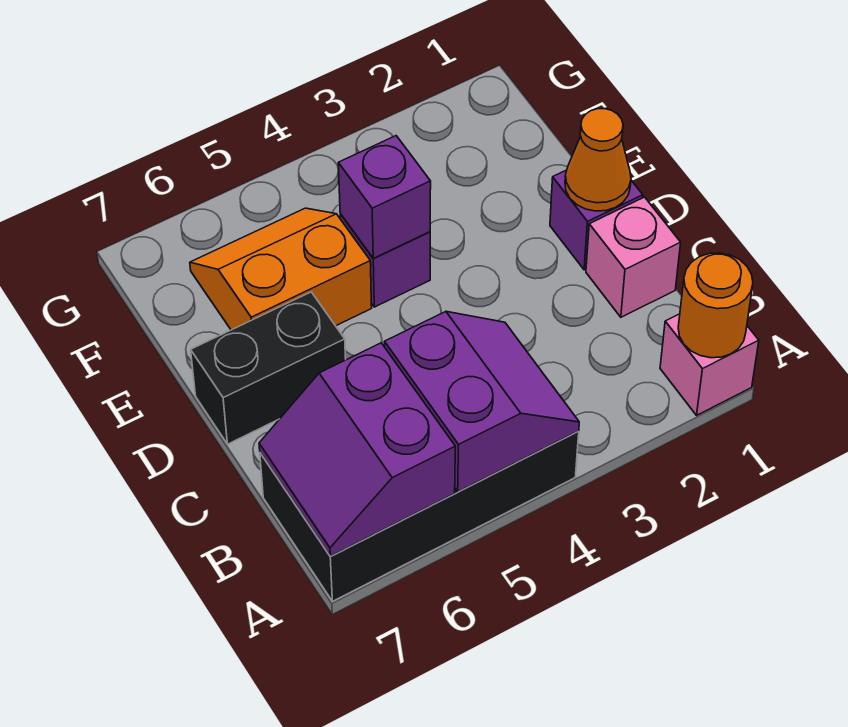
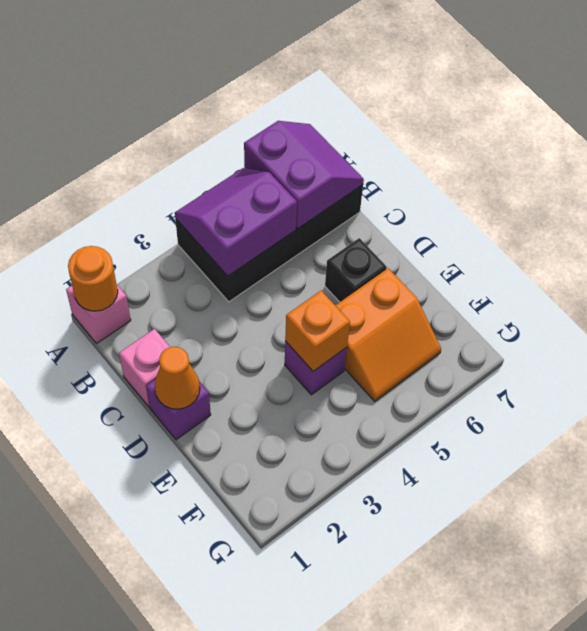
purple 2x2 slope [384,311,579,492] -> purple 2x2 slope turned to [175,168,297,276]
black 1x2 brick [191,292,346,444] -> black 1x1 brick [325,238,387,302]
purple 1x1 brick [338,136,431,258] -> orange 1x1 brick [285,291,350,371]

